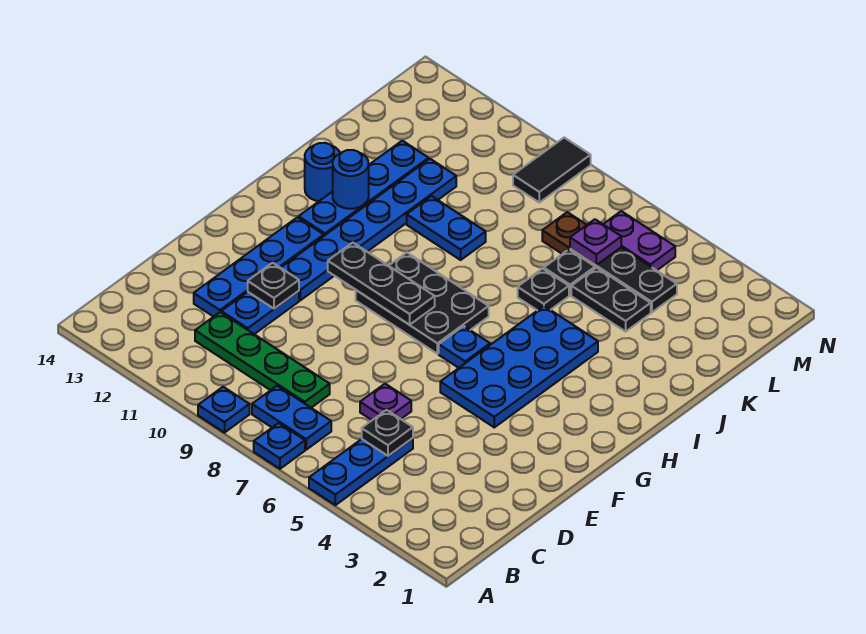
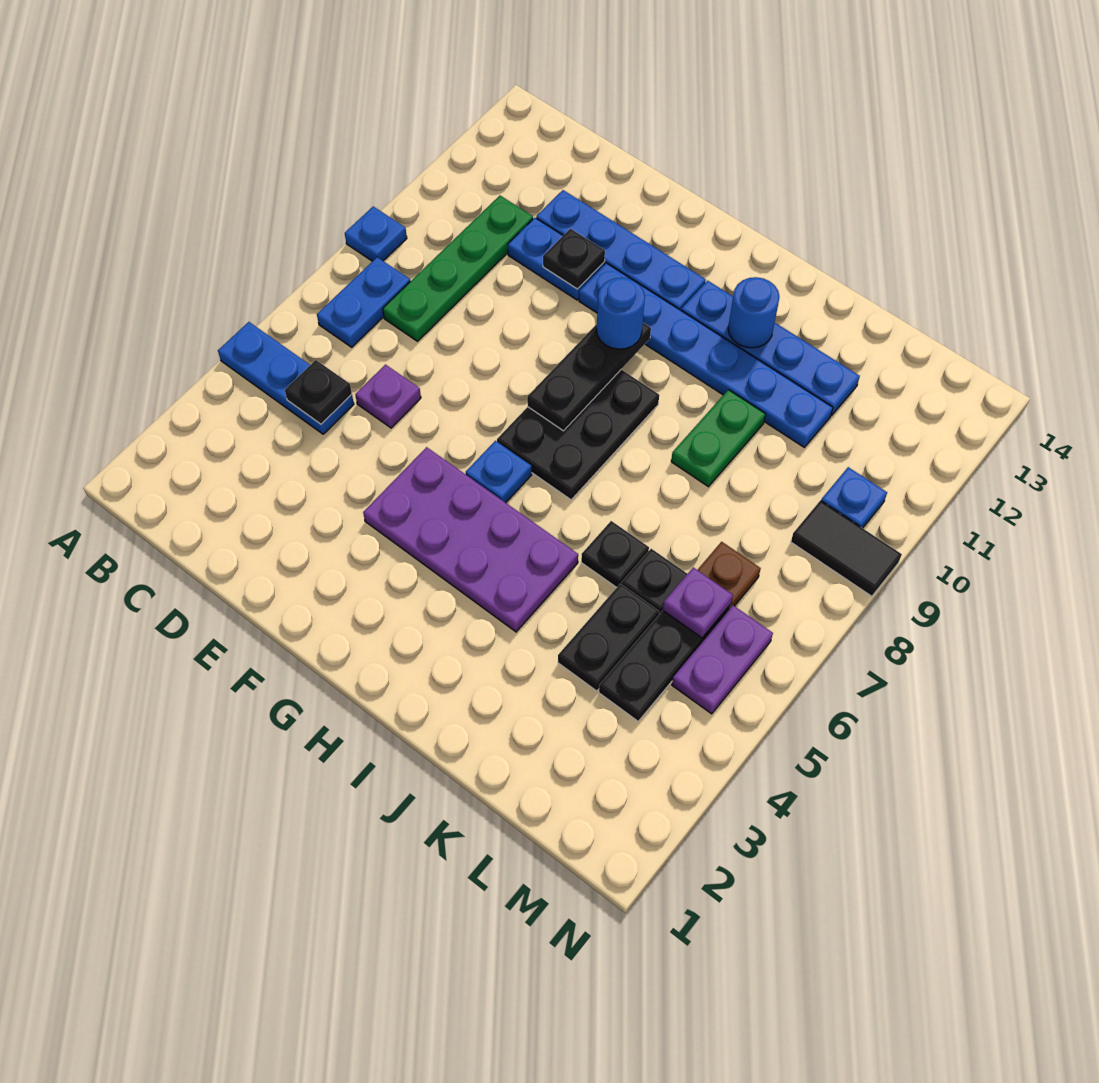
blue 1x1 plate [254,423,305,469] -> blue 1x1 plate moved to [821,467,887,528]
blue 2x4 plate [440,306,598,427] -> purple 2x4 plate [363,447,578,632]
blue 1x1 round brick [305,143,340,201] -> blue 1x1 round brick moved to [597,278,645,349]
blue 1x2 plate [407,196,486,260] -> green 1x2 plate [671,390,766,487]

